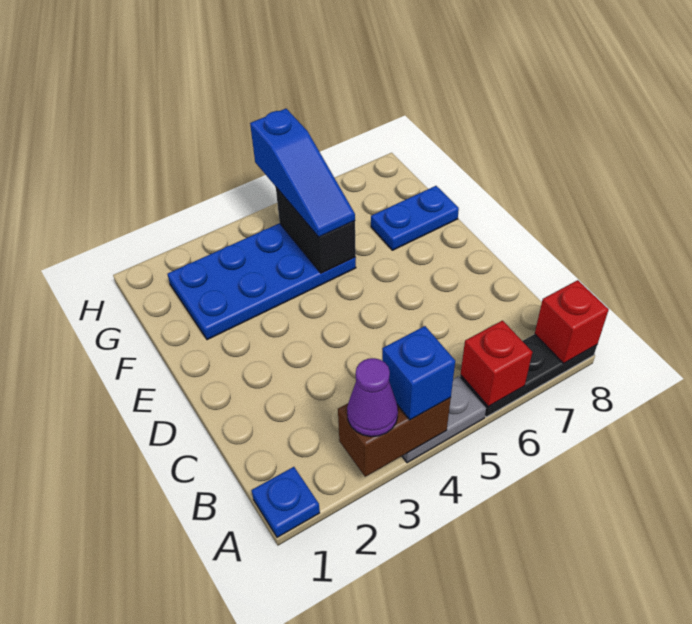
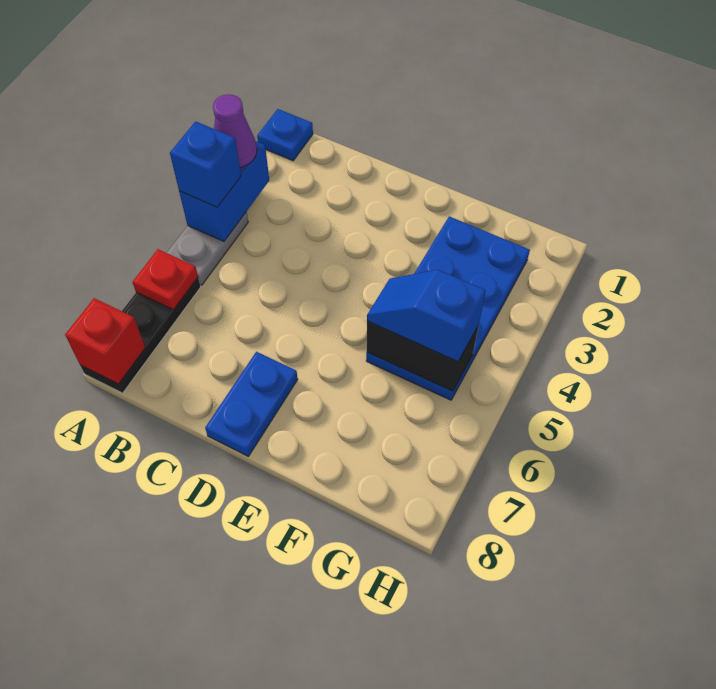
brown 1x2 brick [338,398,451,477] -> blue 1x2 brick [179,141,269,241]
red 1x1 brick [461,321,532,407] -> red 1x1 plate [133,249,198,310]
blue 1x3 slope [250,109,355,237] -> blue 1x2 slope [367,270,486,362]
blue 1x2 plate [371,186,459,250] -> blue 1x2 plate moved to [205,352,298,456]

